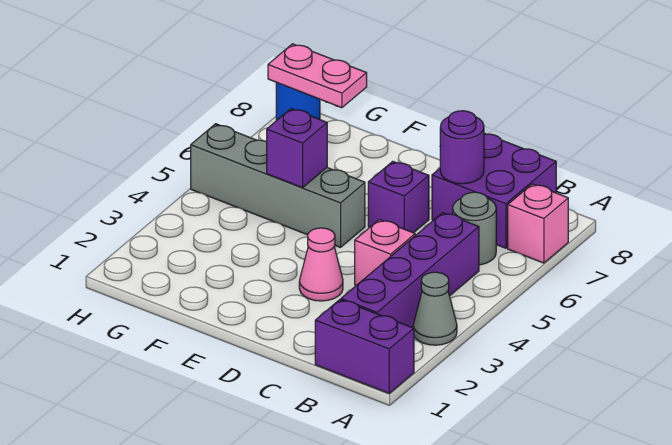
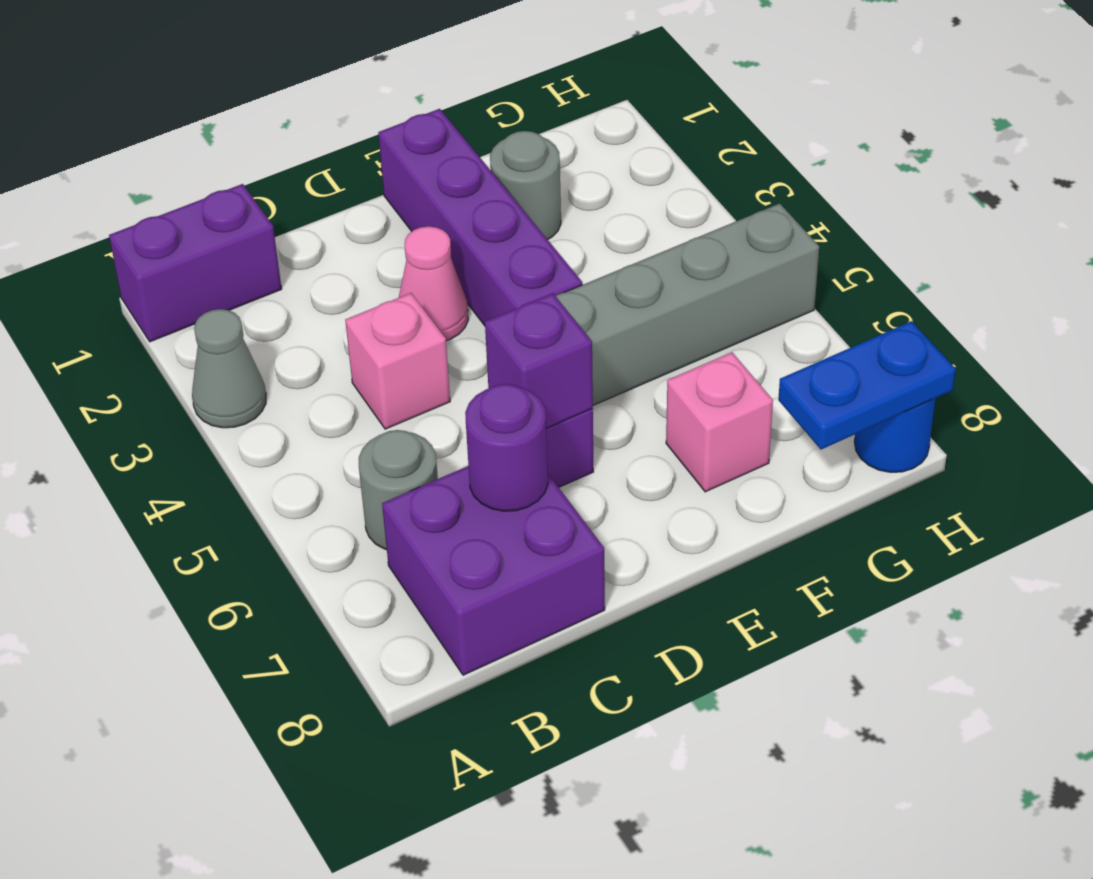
pink 1x1 brick [508,184,568,263] -> pink 1x1 brick moved to [666,352,773,492]
purple 1x4 brick [341,213,479,327] -> purple 1x4 brick moved to [378,109,582,326]
none -> grey 1x1 round brick [490,131,561,240]
purple 1x1 brick [267,109,327,188] -> purple 1x1 brick moved to [485,294,593,428]
pink 1x2 plate [268,44,367,108] -> blue 1x2 plate [778,321,956,449]

